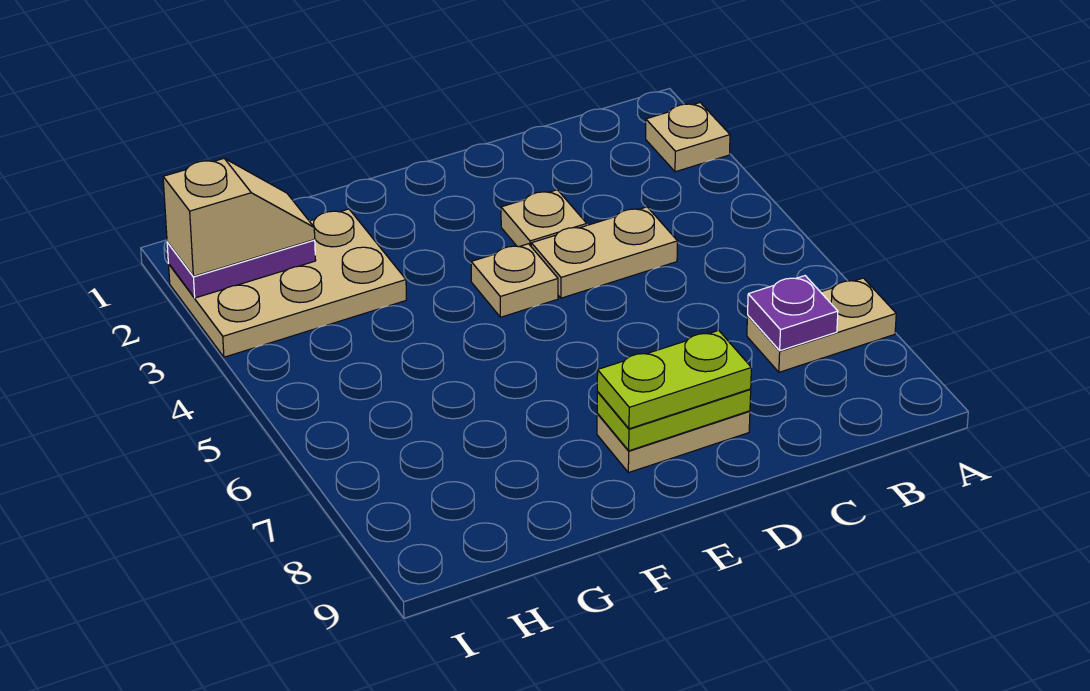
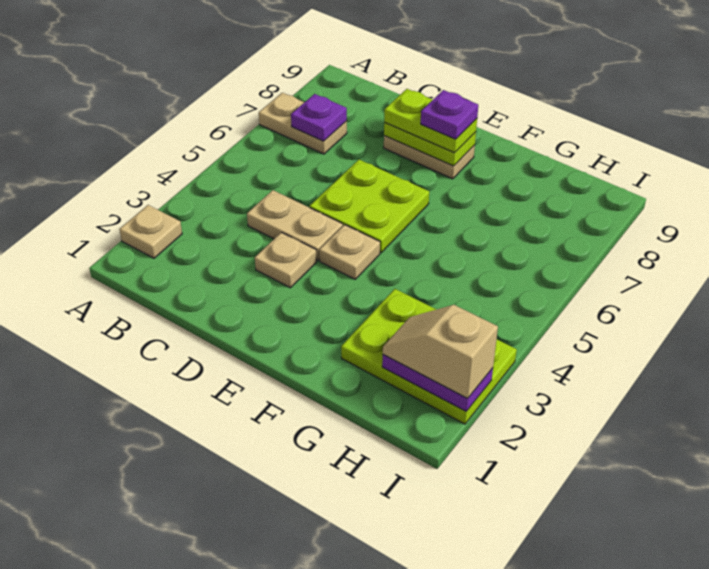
none -> lime 2x2 plate [309,160,429,253]
none -> purple 1x1 plate [421,90,478,139]
tan 2x3 plate [169,209,406,357] -> lime 2x3 plate [341,289,517,424]

